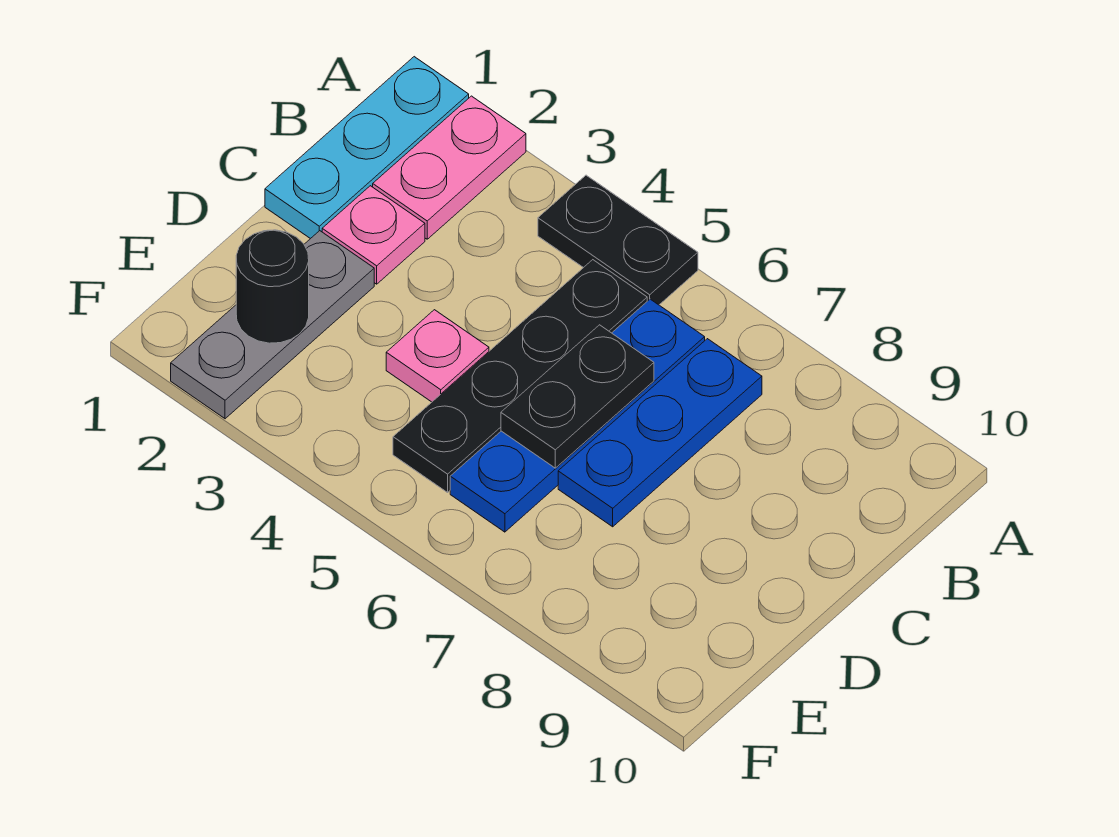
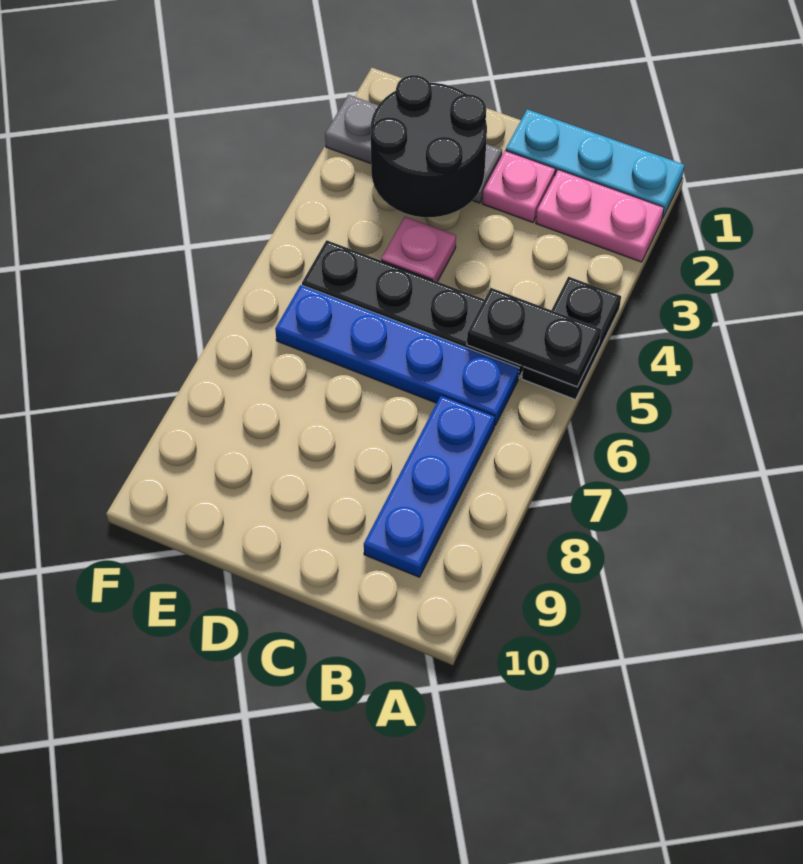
blue 1x3 plate [558,339,762,527] -> blue 1x3 plate turned to [364,395,495,577]
black 1x2 plate [501,325,654,468] -> black 1x2 plate moved to [467,288,601,387]
black 1x1 round brick [236,230,309,343] -> black 2x2 round brick [371,75,487,217]

